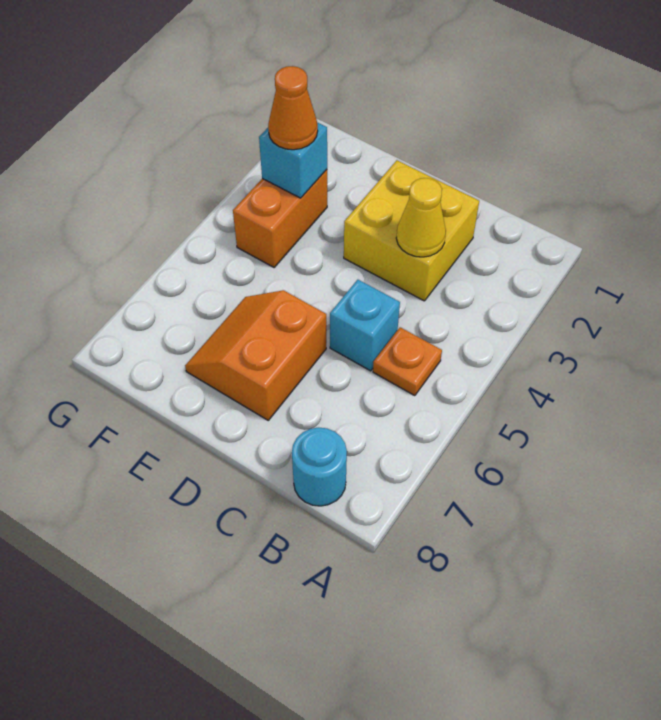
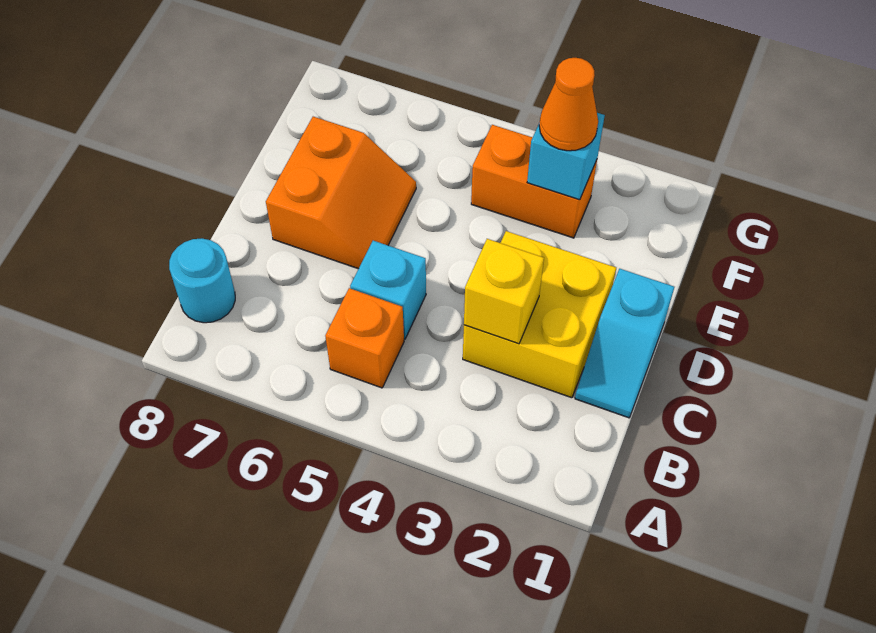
orange 1x1 plate [373,327,442,396] -> orange 1x1 brick [325,288,404,388]
none -> cyan 1x2 slope [575,269,674,418]
yellow 1x1 cone [396,178,446,257] -> yellow 1x1 brick [464,239,544,344]
orange 2x2 slope [185,290,326,420] -> orange 2x2 slope turned to [266,117,416,269]

